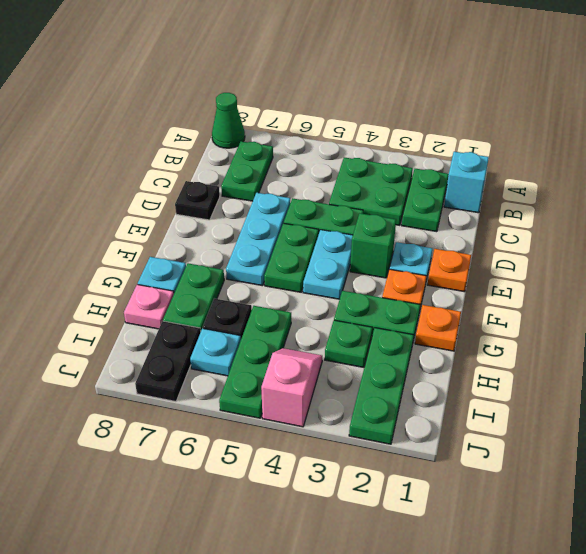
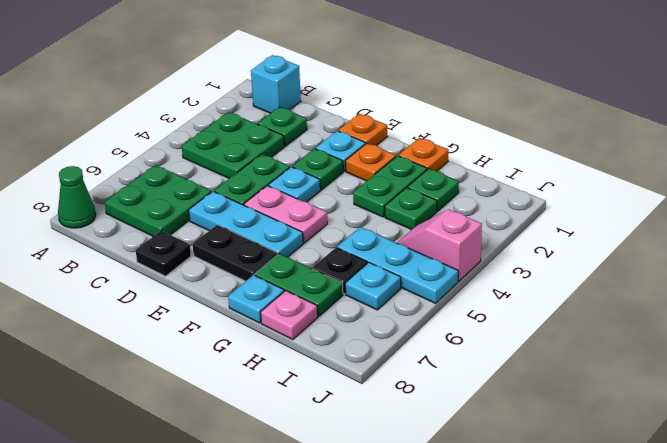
green 1x2 plate [402,169,449,232] -> green 1x1 plate [258,107,307,146]
green 1x2 plate [221,141,273,201] -> green 2x2 plate [105,165,212,236]
green 1x1 brick [350,213,396,278] -> green 1x1 plate [292,149,343,190]
cyan 1x2 plate [303,230,353,299] -> cyan 1x1 plate [268,167,320,202]
green 1x2 plate [264,223,319,292] -> pink 1x2 plate [244,186,327,243]
green 1x3 plate [349,328,414,444] -> green 1x1 plate [407,169,459,211]
green 1x3 plate [219,306,291,418] -> cyan 1x3 plate [337,227,458,303]
black 1x2 plate [135,321,201,402] -> black 1x2 plate moved to [193,225,278,281]

